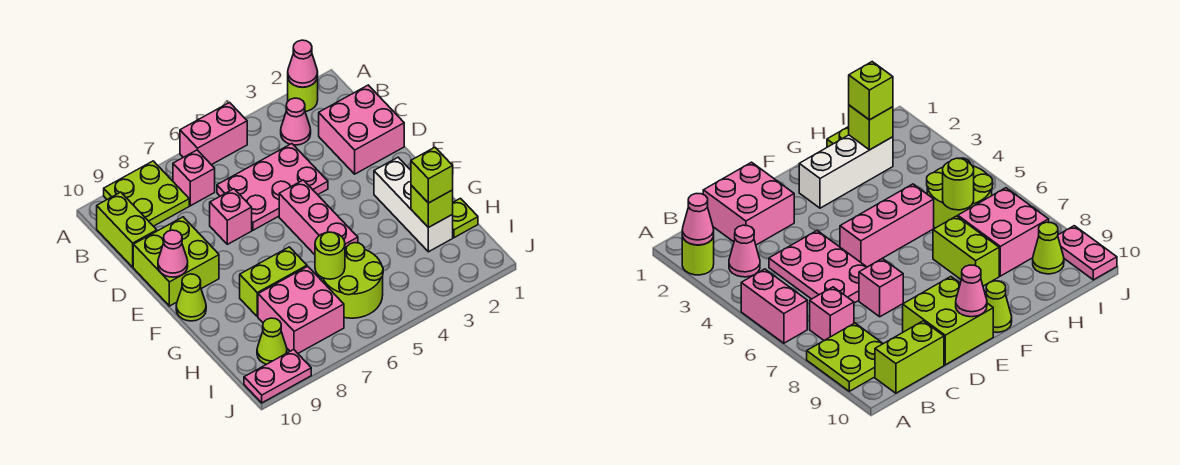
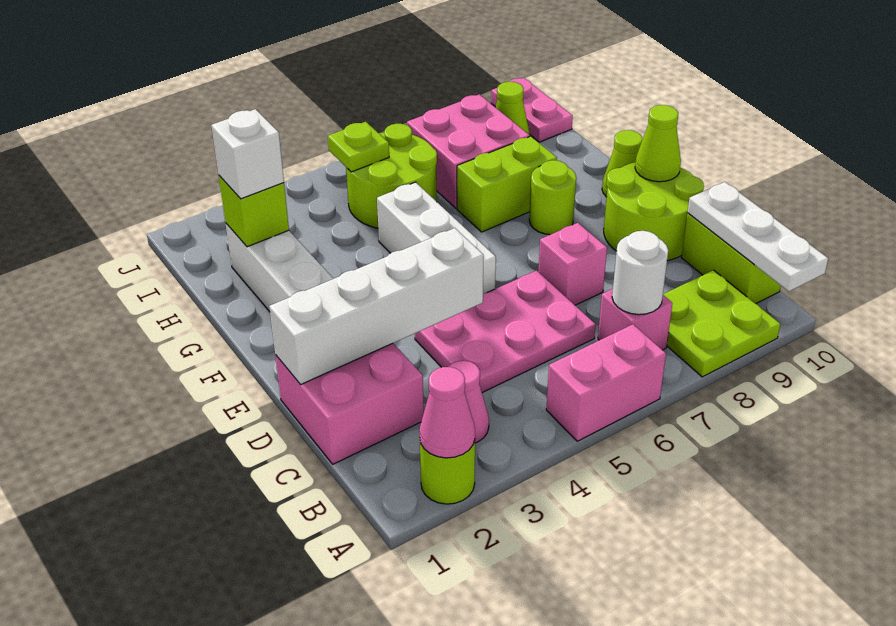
none -> white 1x3 plate [688,182,828,291]
none -> white 1x1 round brick [612,231,668,315]
none -> white 1x4 brick [269,228,483,385]
lime 2x2 brick [133,217,219,306] -> lime 2x2 round brick [604,163,704,261]
pink 1x3 brick [279,180,358,255] -> white 1x3 brick [377,182,496,294]
pink 1x1 cone [158,230,188,277] -> lime 1x1 cone [635,105,681,182]
lime 1x1 plate [453,198,478,238] -> lime 1x1 plate moved to [328,122,389,172]
lime 1x1 brick [411,147,453,203] -> white 1x1 brick [211,109,284,199]
lime 1x1 round brick [315,232,345,279] -> lime 1x1 round brick moved to [529,160,576,235]
pink 1x2 plate [244,350,311,403] -> pink 1x2 plate turned to [491,78,573,142]

